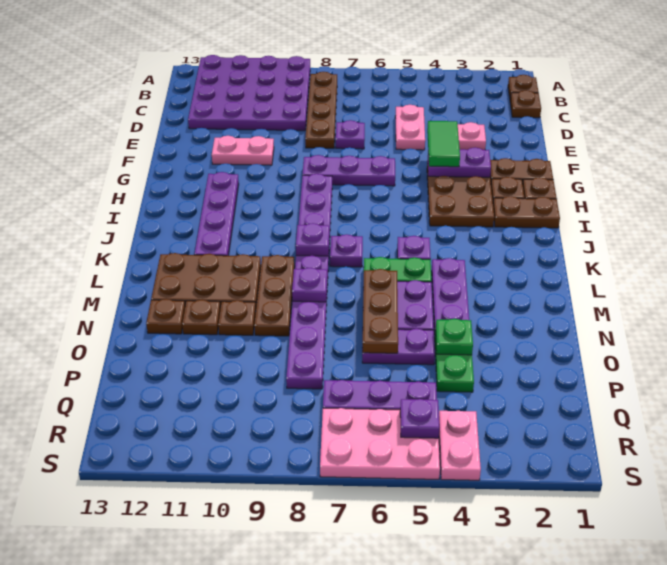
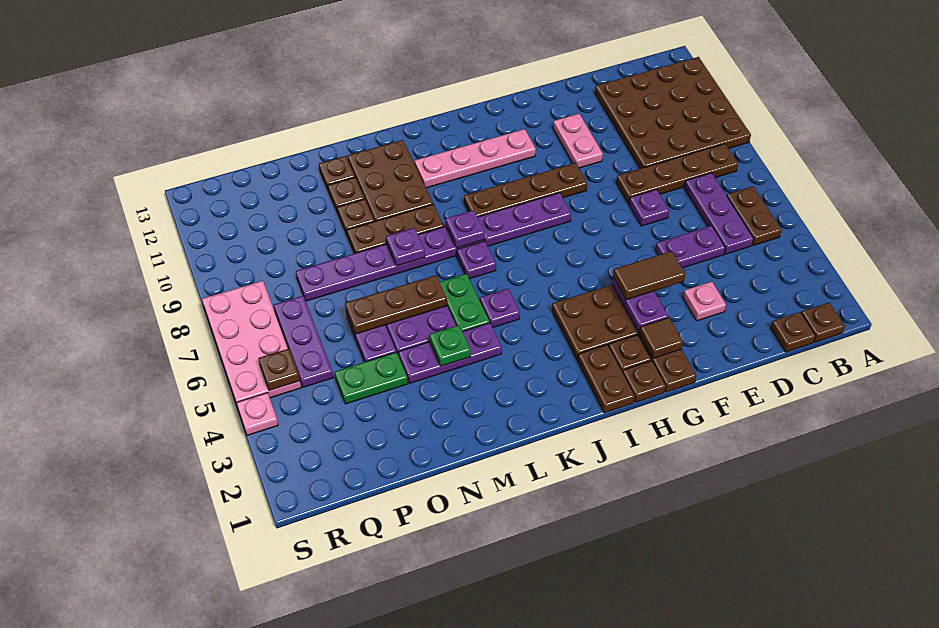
purple 4x4 plate [188,55,310,131] -> brown 4x4 plate [595,57,751,169]
none -> brown 1x2 plate [727,186,782,245]
pink 1x2 plate [395,105,425,150] -> purple 1x2 plate [655,226,725,268]
green 1x2 tile [427,121,460,167] -> brown 1x2 tile [613,251,686,300]
none -> brown 1x1 tile [639,318,683,358]
purple 1x3 plate [303,155,395,186] -> purple 1x3 plate moved to [684,173,754,254]
none -> brown 1x4 plate [464,163,587,217]
purple 1x4 plate [194,172,239,256] -> pink 1x4 plate [414,129,536,188]
green 1x1 plate [435,319,473,355] -> green 1x1 plate moved to [429,325,471,366]
pink 1x2 plate [439,411,481,480] -> pink 1x1 plate [236,393,278,435]
pink 2x3 plate [320,408,440,479] -> pink 2x4 plate [202,281,301,402]
purple 1x1 plate [400,399,439,438] -> brown 1x1 plate [258,349,300,390]

